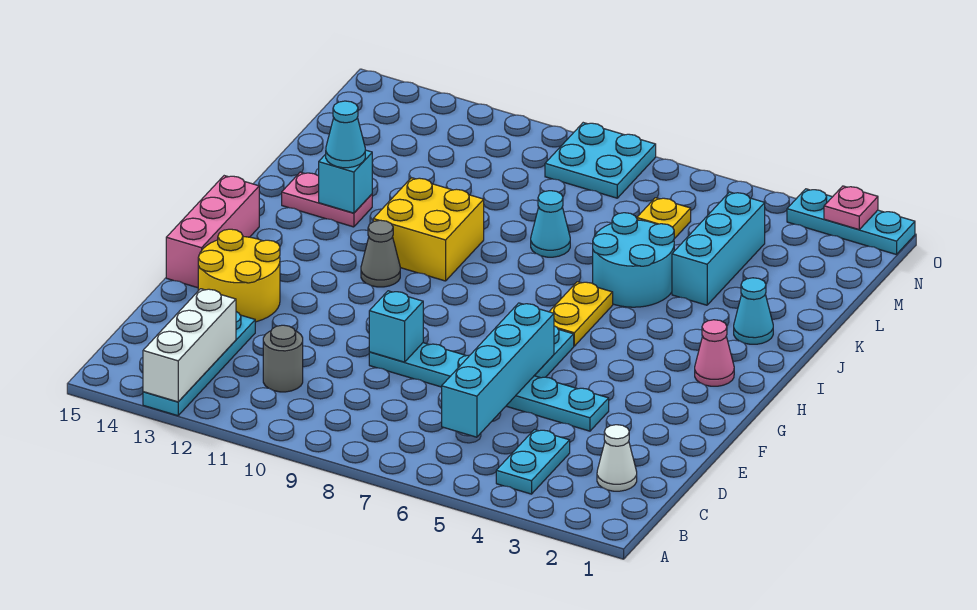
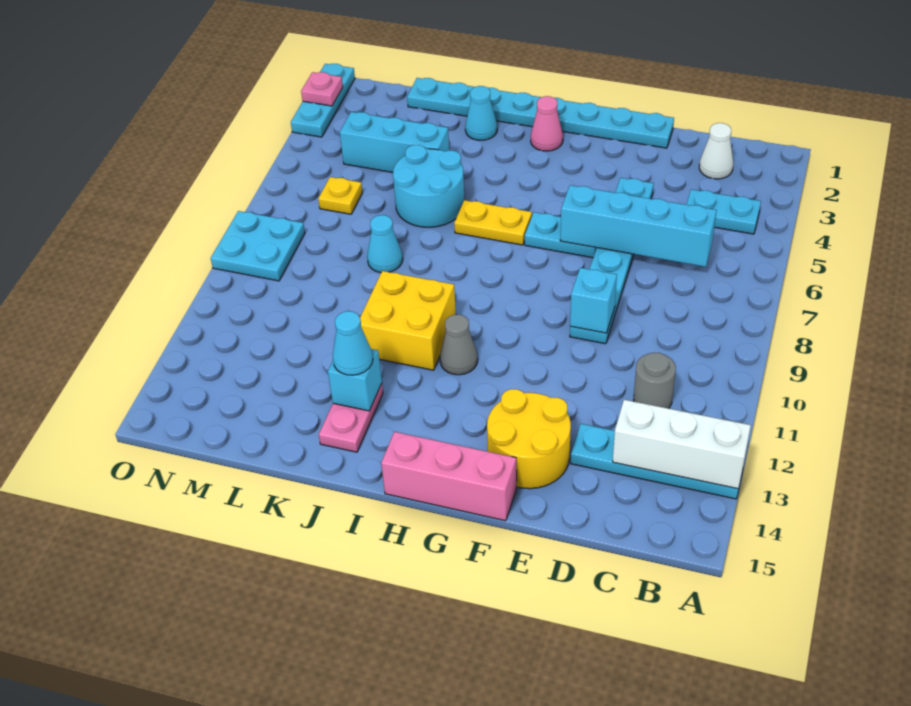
none -> cyan 1x8 plate [407,78,674,148]

